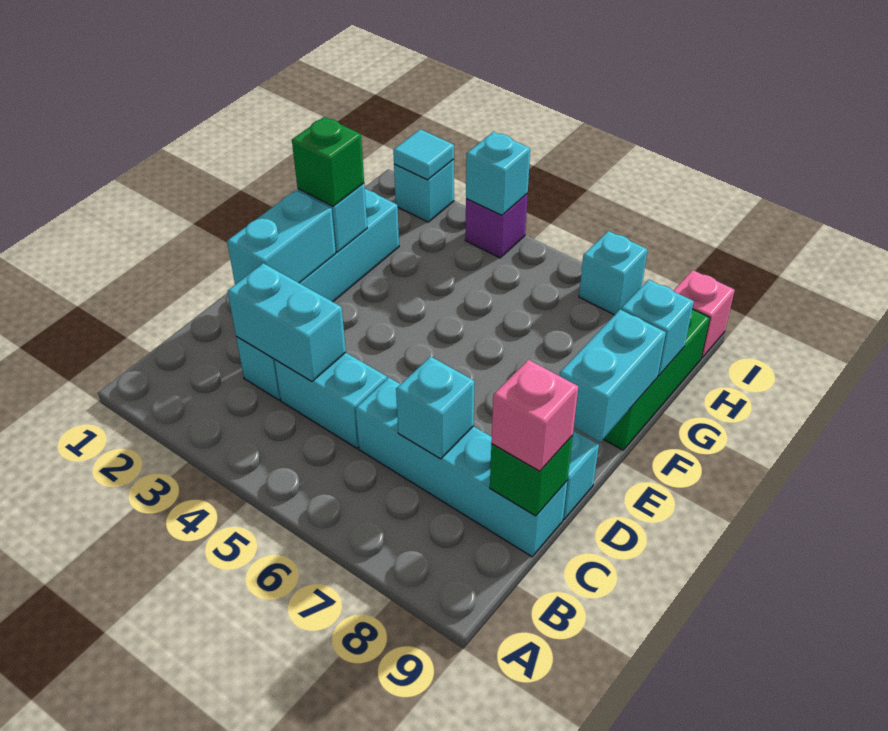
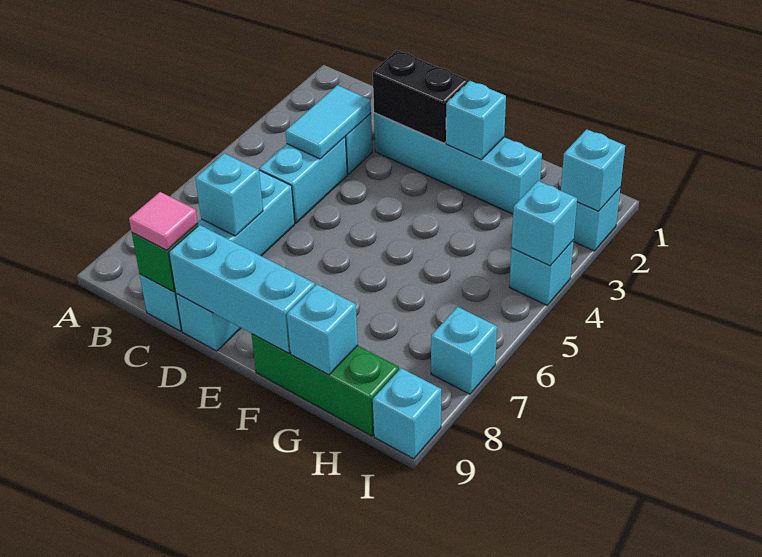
cyan 1x2 brick [228,263,346,381] -> cyan 1x2 tile [286,85,371,159]
pink 1x1 brick [491,360,578,471] -> pink 1x1 tile [129,192,198,250]
cyan 1x2 brick [227,190,336,284] -> black 1x2 brick [373,50,468,143]
cyan 1x2 brick [560,310,666,442] -> cyan 1x3 brick [169,225,315,353]
green 1x1 brick [292,117,364,206] -> none
cyan 1x1 tile [393,129,454,180] -> cyan 1x1 brick [561,129,625,211]
purple 1x1 brick [465,194,528,258] -> cyan 1x1 brick [509,240,574,305]
pink 1x1 brick [673,270,735,358] -> cyan 1x1 brick [373,368,441,459]

